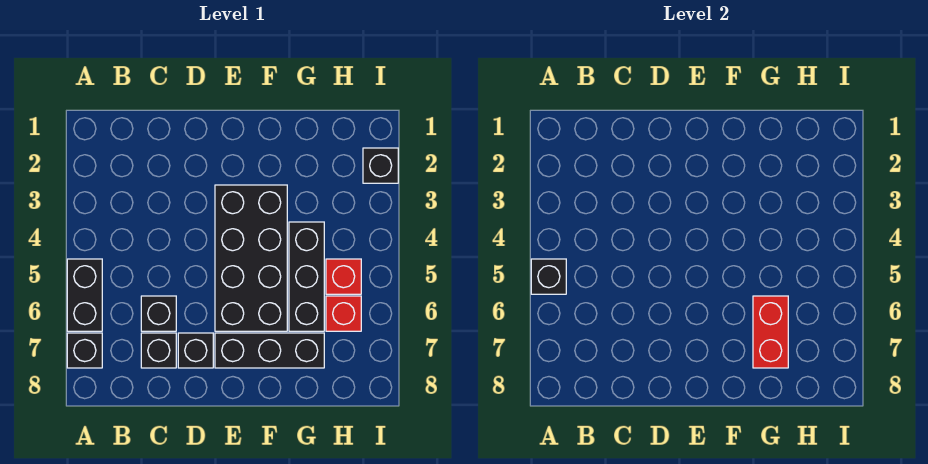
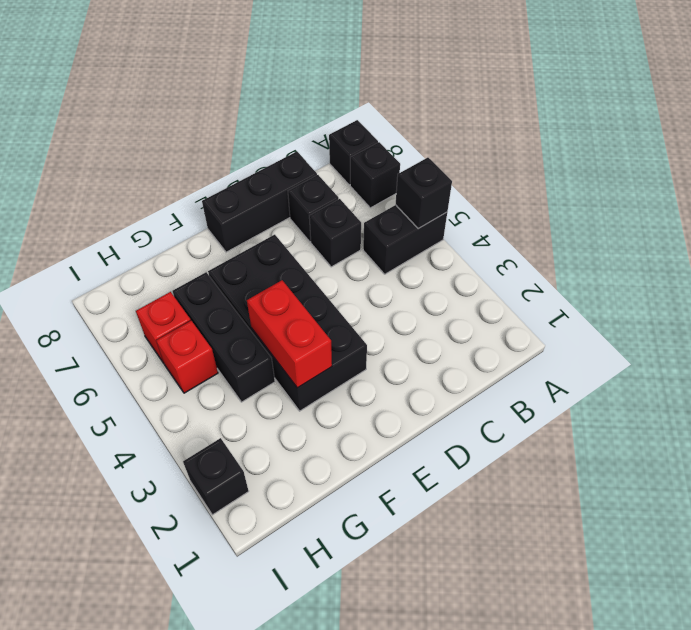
black 1x2 brick [67,259,102,331] -> black 1x2 brick turned to [363,205,447,274]
black 1x1 brick [178,333,213,368] -> black 1x1 brick moved to [329,120,378,185]
black 1x3 brick [215,333,324,368] -> black 1x3 brick moved to [202,152,317,252]
red 1x2 brick [753,296,788,368] -> red 1x2 brick moved to [247,280,332,388]

